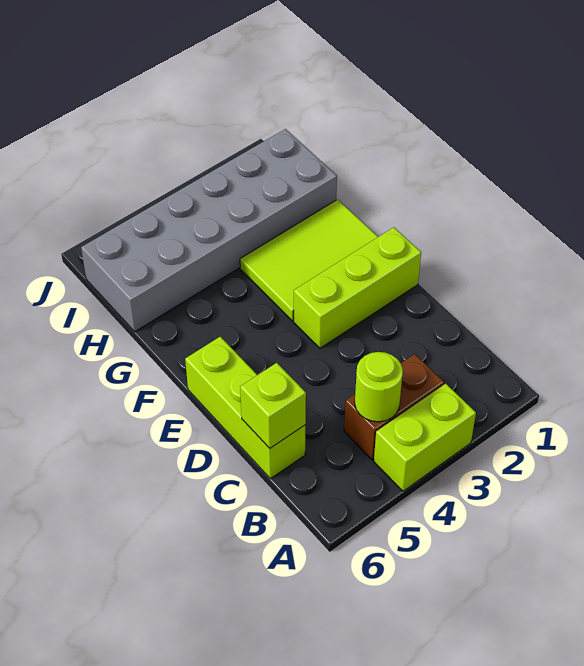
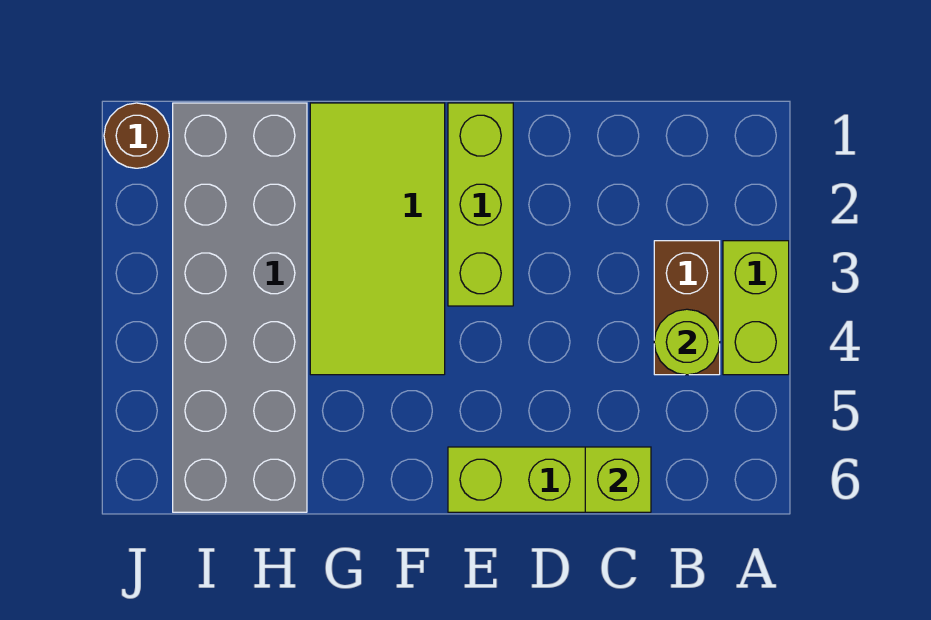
lime 2x3 tile [240,200,378,321] -> lime 2x4 tile [310,103,445,375]
none -> brown 1x1 round brick [104,103,169,168]

